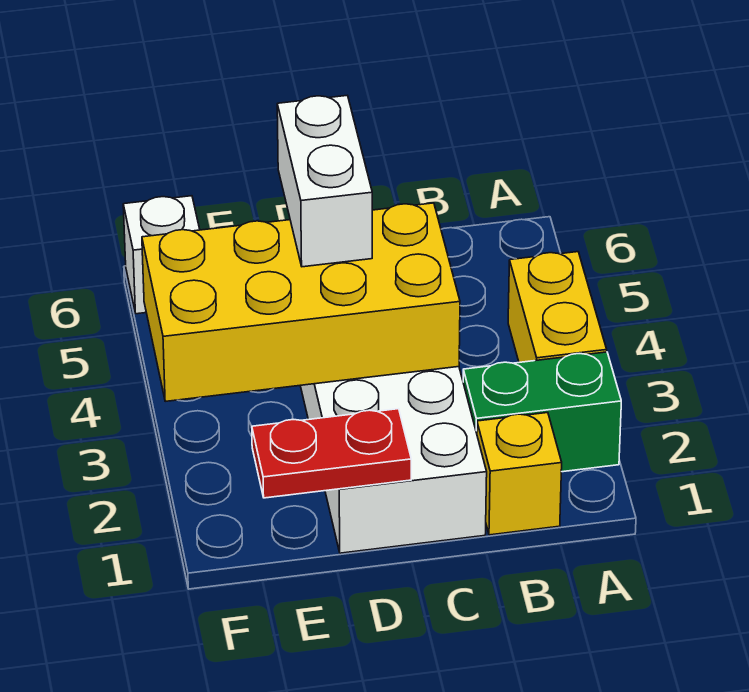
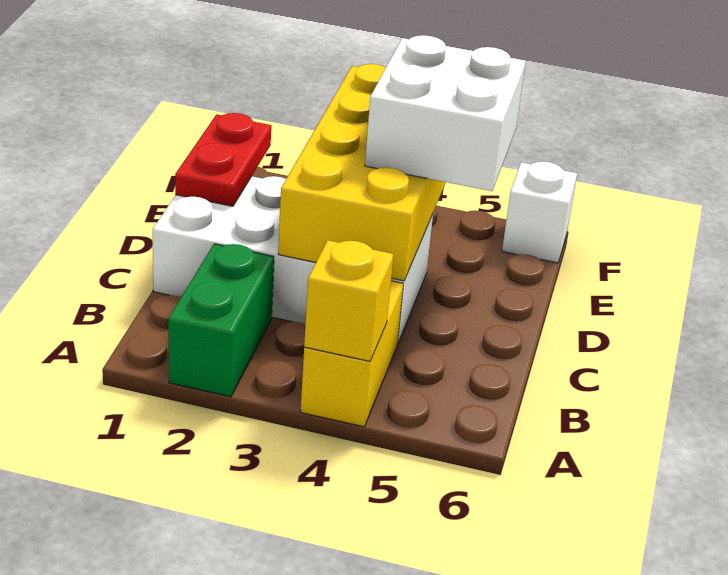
yellow 1x2 brick [508,252,607,362] -> yellow 1x2 brick turned to [301,281,403,427]
yellow 1x1 brick [477,413,562,535] -> yellow 1x1 brick moved to [304,240,393,361]
white 1x2 brick [277,96,372,267] -> white 2x2 brick [365,35,526,191]

